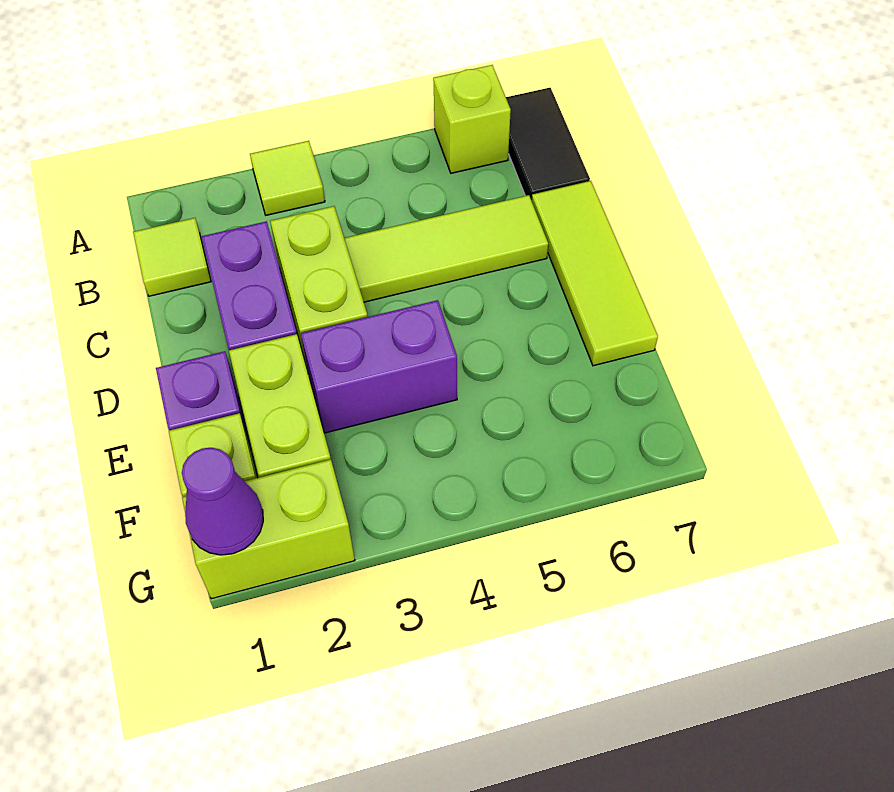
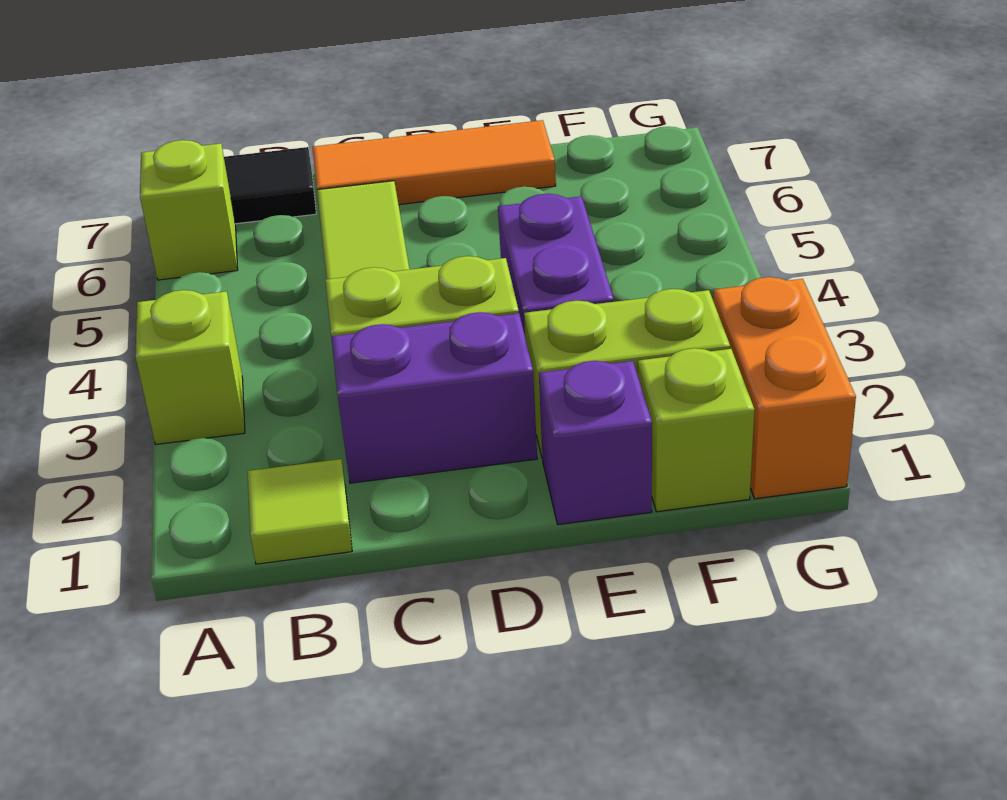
lime 1x1 tile [250,141,325,215] -> lime 1x1 brick [135,290,245,444]
lime 1x3 tile [532,181,658,366] -> orange 1x3 tile [312,120,556,205]
lime 1x2 brick [182,459,355,599] -> orange 1x2 brick [713,277,856,499]
purple 1x1 cone [182,448,263,555] -> none

